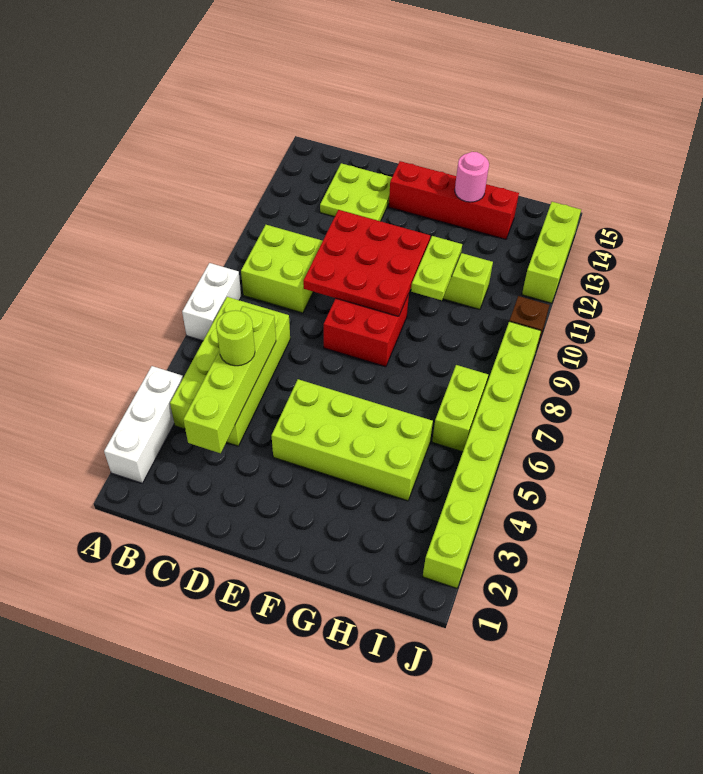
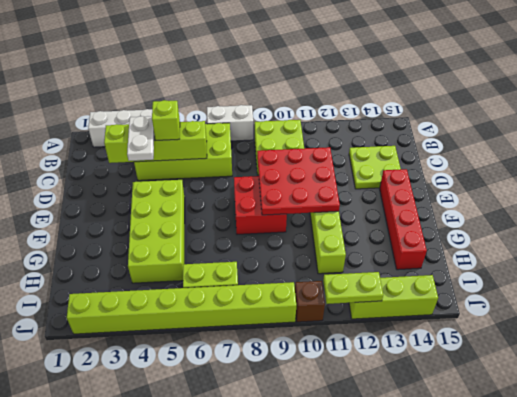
none -> white 1x2 plate [127,116,154,161]
lime 1x1 round brick [216,310,255,366] -> lime 1x1 brick [152,100,180,141]
lime 1x2 plate [411,236,462,300] -> lime 1x2 plate moved to [323,272,383,304]
pink 1x1 round brick [455,152,489,202] -> none

